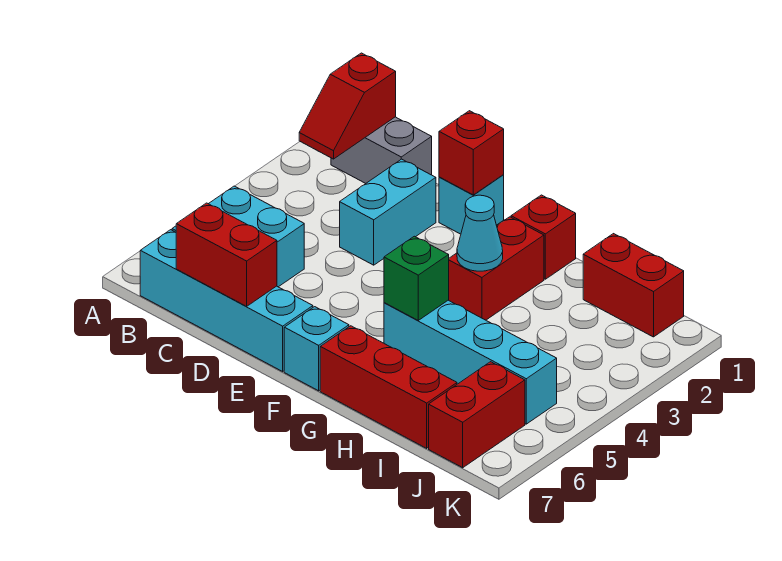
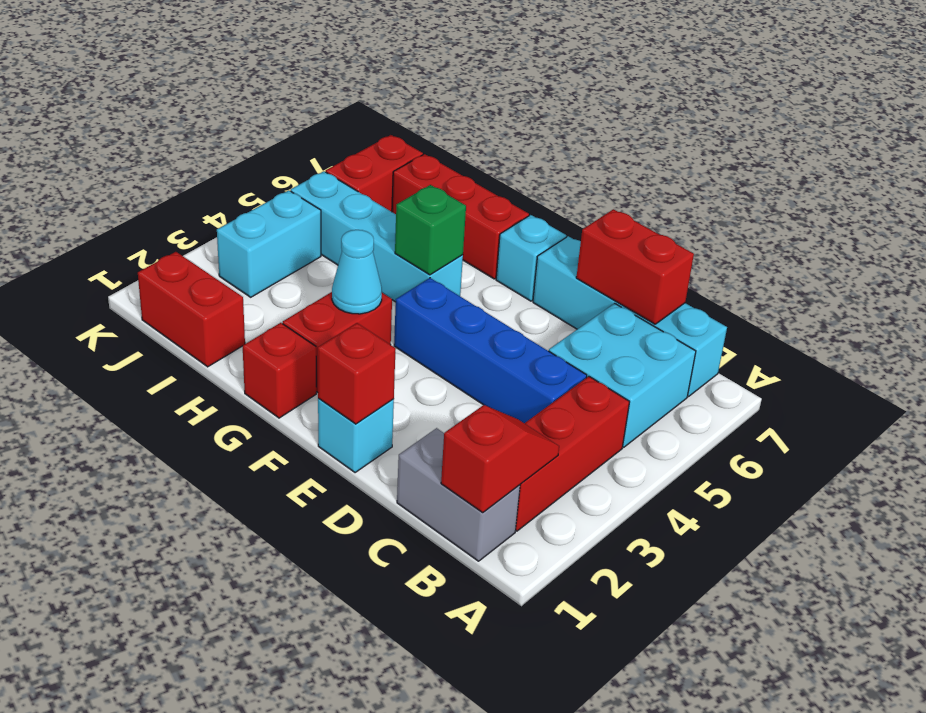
none -> red 1x3 brick [516,376,629,531]
none -> blue 1x4 brick [394,278,587,423]
cyan 1x2 brick [340,159,436,265] -> cyan 1x2 brick moved to [217,190,321,297]

